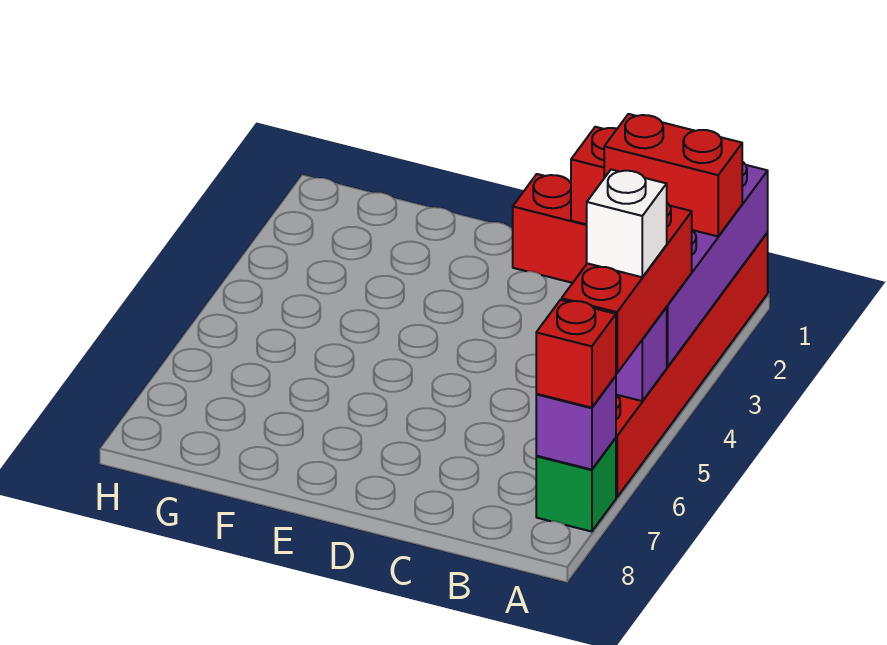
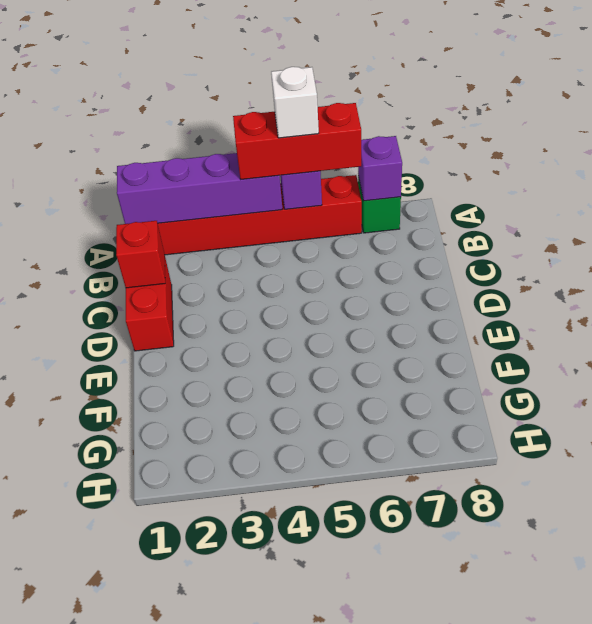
red 1x2 brick [604,114,742,236] -> none
red 1x1 brick [536,300,616,408] -> none

